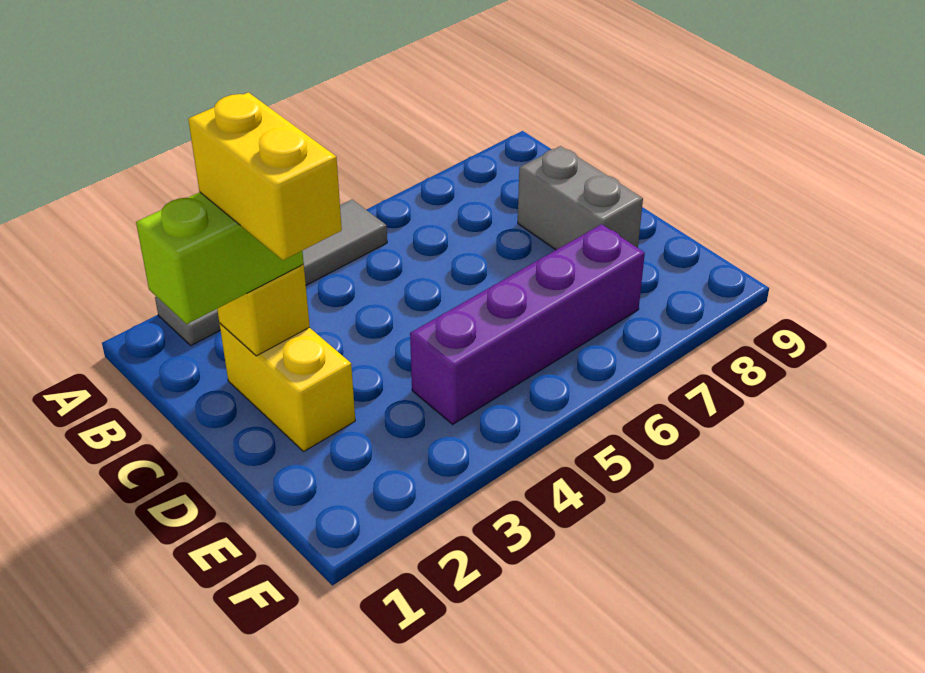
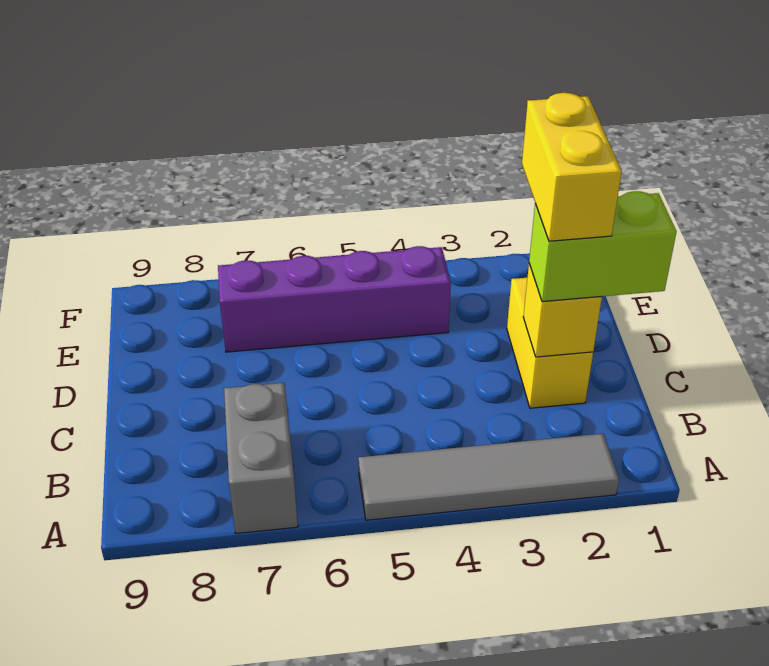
grey 1x2 brick [518,146,643,250] -> grey 1x2 brick moved to [224,383,298,533]

